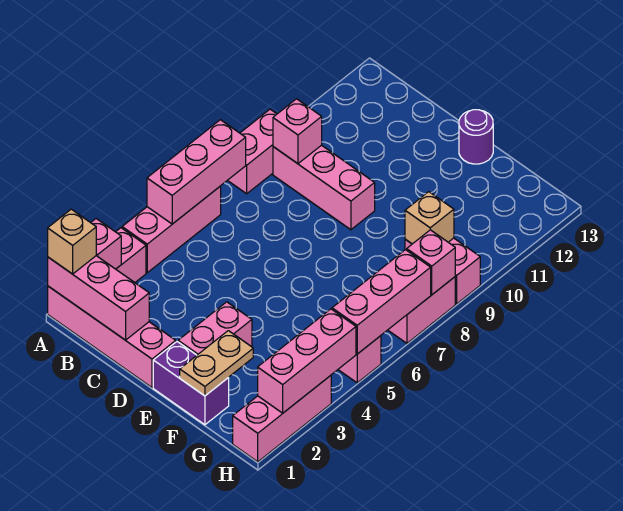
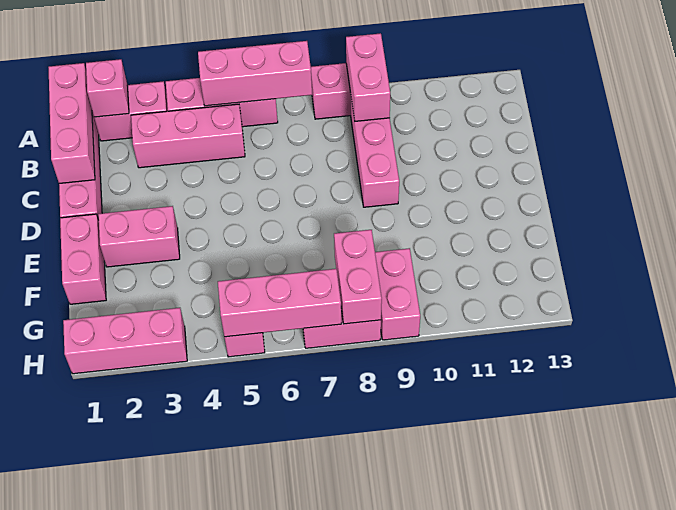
tan 1x1 brick [48,209,96,274] -> none
pink 1x1 brick [273,99,322,164] -> pink 1x2 brick [346,33,390,121]
purple 1x2 brick [153,342,229,425] -> pink 1x2 brick [60,214,106,304]
purple 1x1 round brick [459,110,493,164] -> none
tan 1x2 plate [180,331,253,396] -> none
tan 1x1 brick [405,192,454,244] -> none
pink 1x3 brick [258,309,356,413] -> pink 1x3 brick moved to [131,104,245,168]
pink 1x1 brick [407,230,455,295] -> pink 1x2 brick [334,230,382,324]

